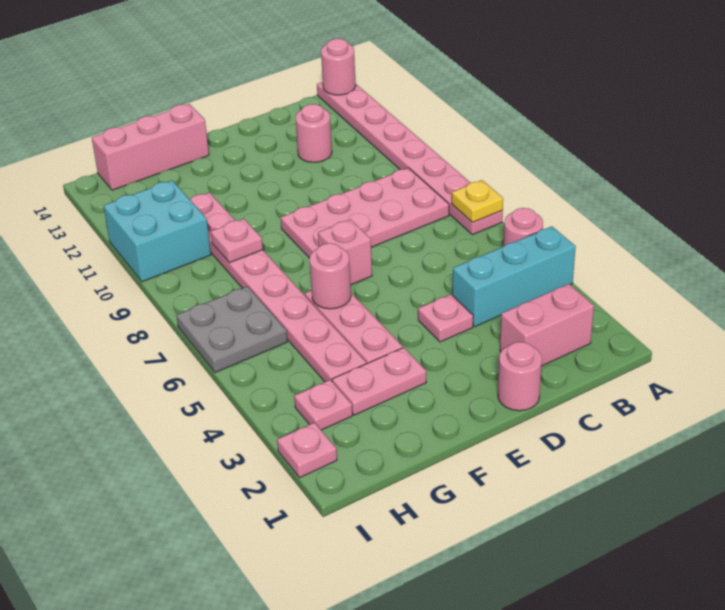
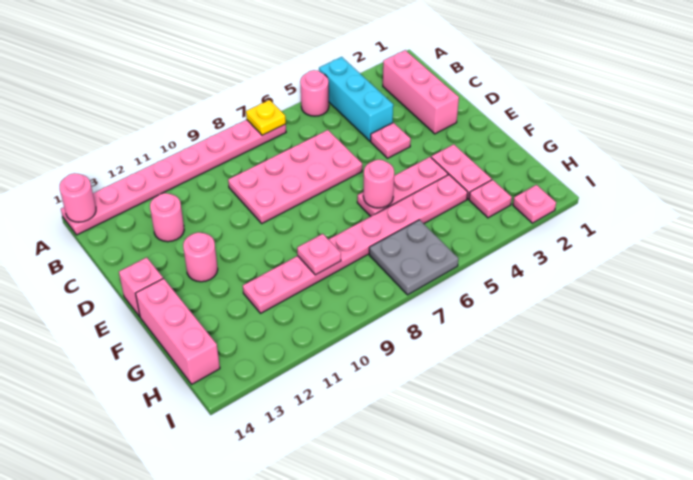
pink 1x2 brick [500,284,594,366] -> pink 1x3 brick [383,50,459,134]
pink 2x4 plate [281,168,449,258] -> pink 2x4 plate turned to [228,130,362,223]
pink 1x1 round brick [498,342,542,411] -> pink 1x1 round brick moved to [183,232,218,282]
pink 1x1 brick [318,219,372,285] -> pink 1x1 brick moved to [119,257,163,317]
cyan 2x2 brick [104,180,211,282] -> none

